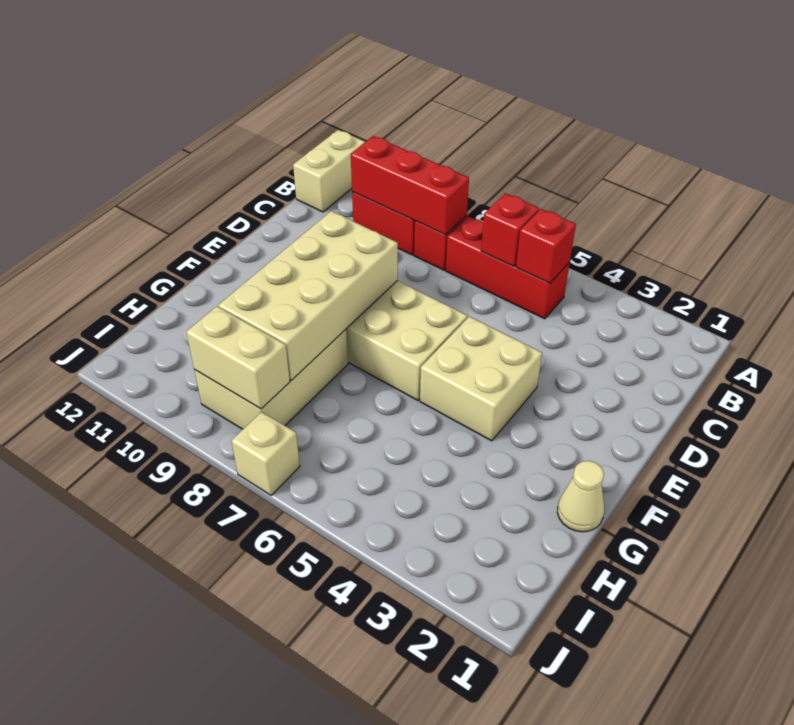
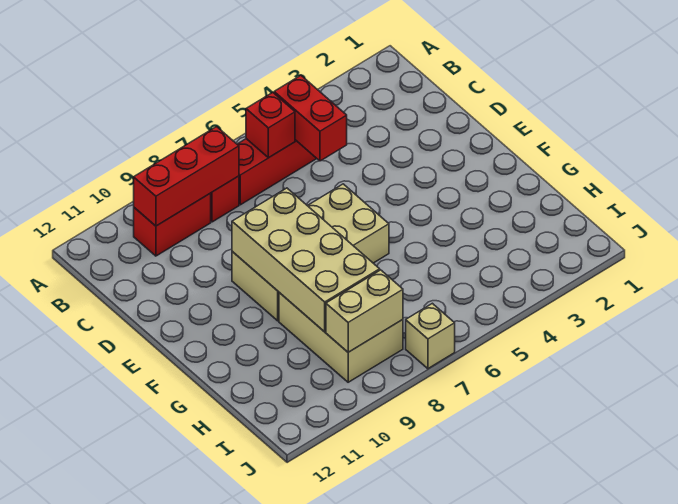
tan 1x2 brick [293,130,365,212] -> none
red 1x1 brick [516,209,576,283] -> red 1x2 brick [274,75,347,161]
tan 2x2 brick [420,317,542,441] -> none
tan 1x1 cone [557,461,604,532] -> none

